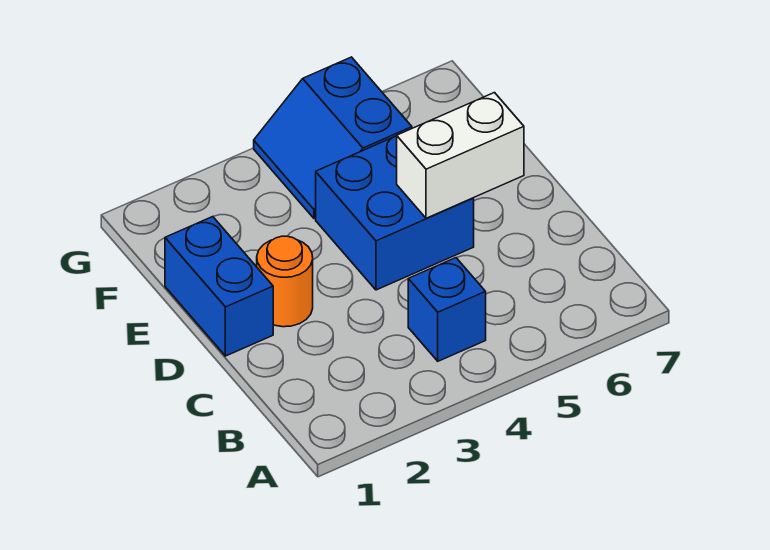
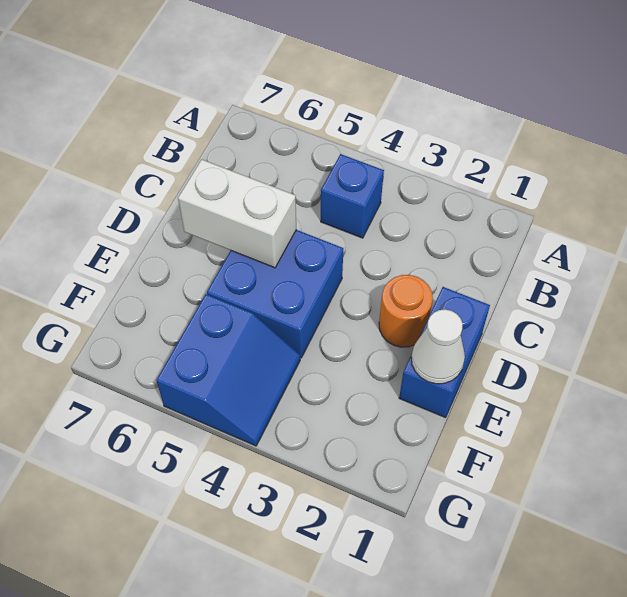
none -> white 1x1 cone [411,309,465,384]

